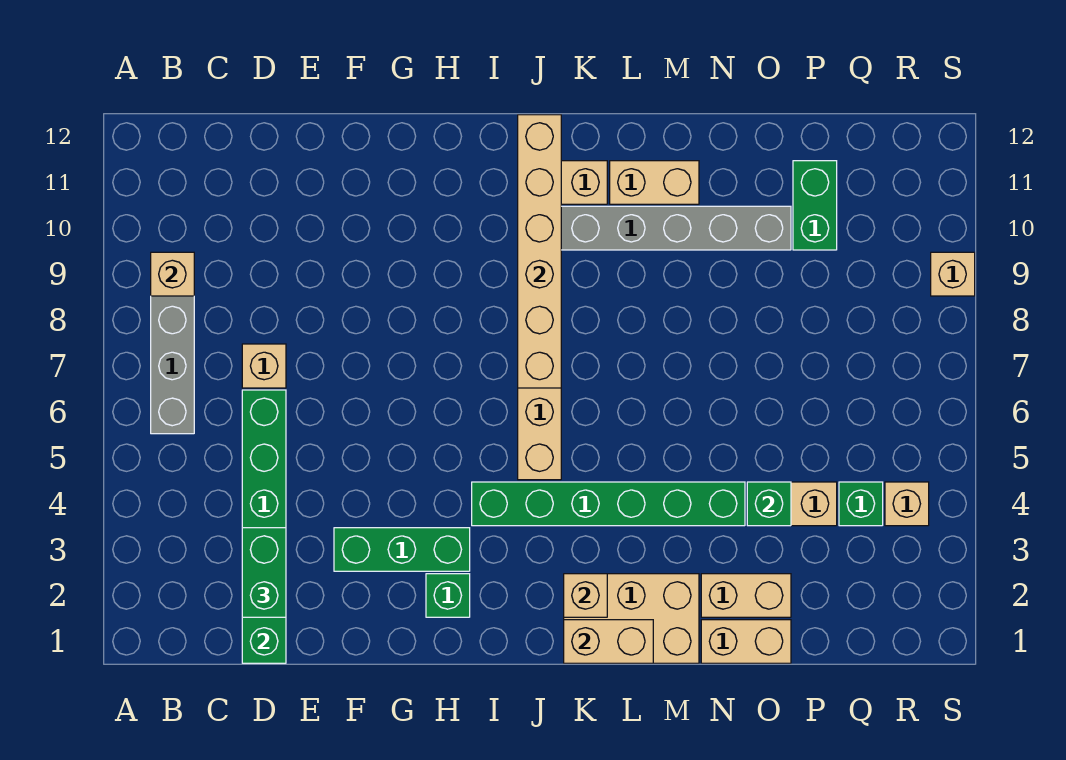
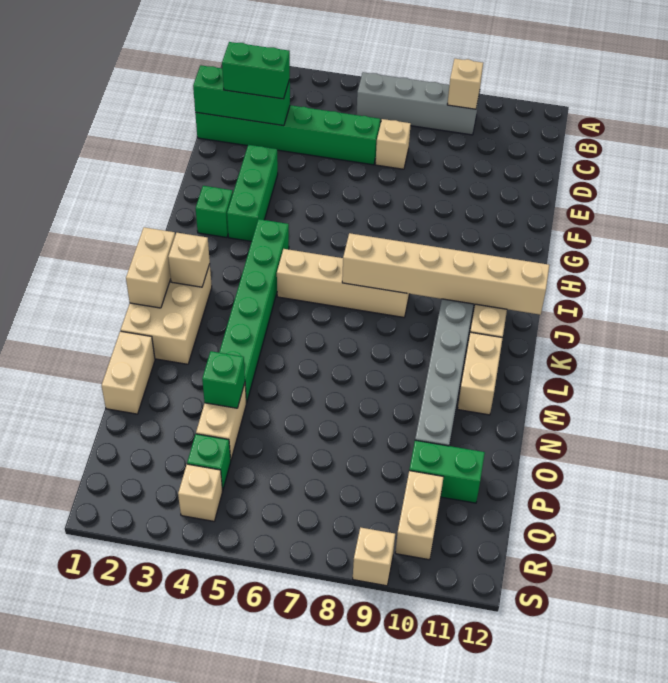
tan 1x2 brick [701,574,791,617] -> tan 1x2 brick moved to [395,471,444,560]

